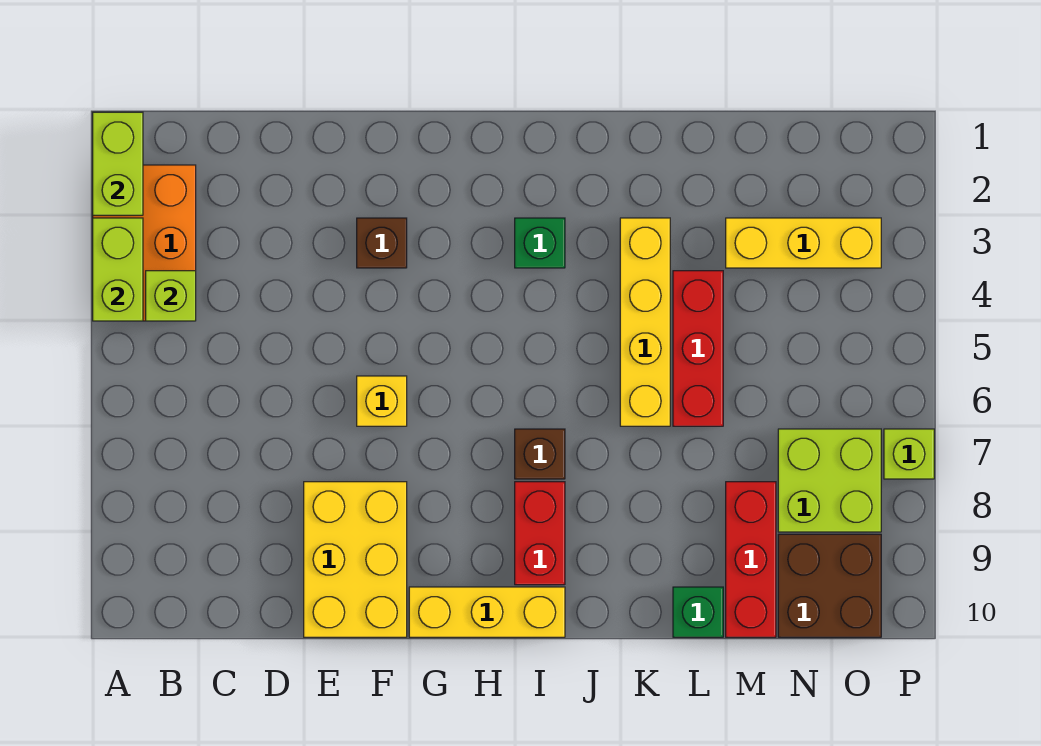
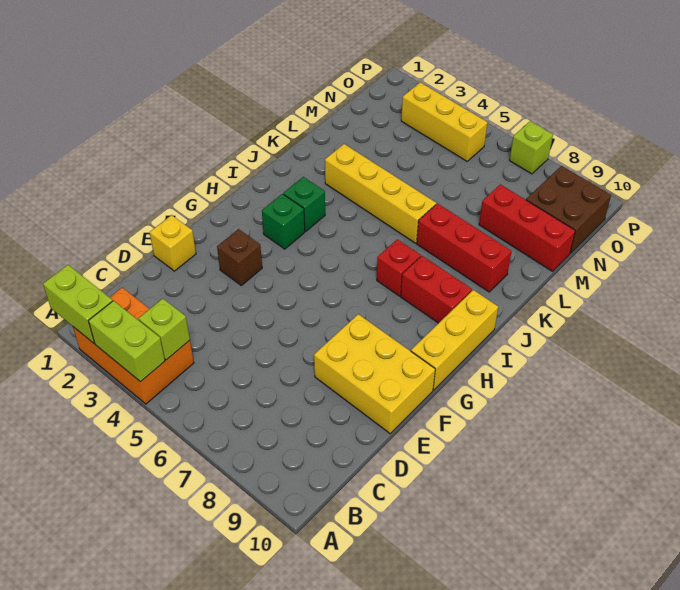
yellow 1x1 brick [357,376,407,426] -> yellow 1x1 brick moved to [150,215,196,271]
brown 1x1 brick [515,429,565,479] -> red 1x1 brick [377,239,421,296]
red 1x3 brick [673,271,723,426] -> red 1x3 brick moved to [417,204,512,292]
green 1x1 brick [673,587,723,637] -> green 1x1 brick moved to [262,194,305,249]
yellow 1x3 brick [726,218,881,268] -> yellow 1x3 brick turned to [401,82,488,161]
lime 2x2 brick [778,429,881,532] -> none

